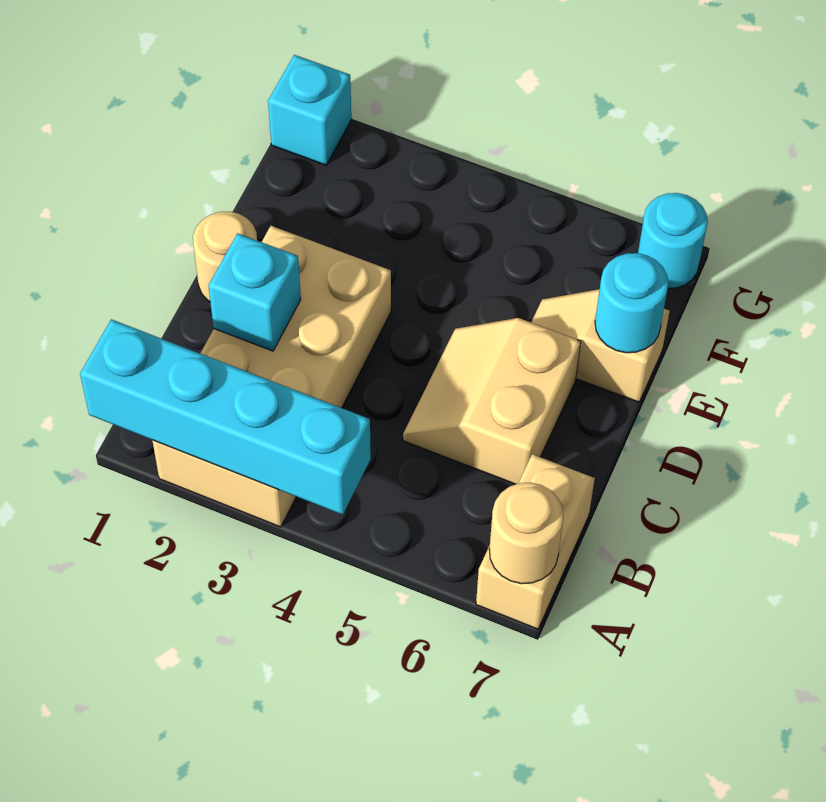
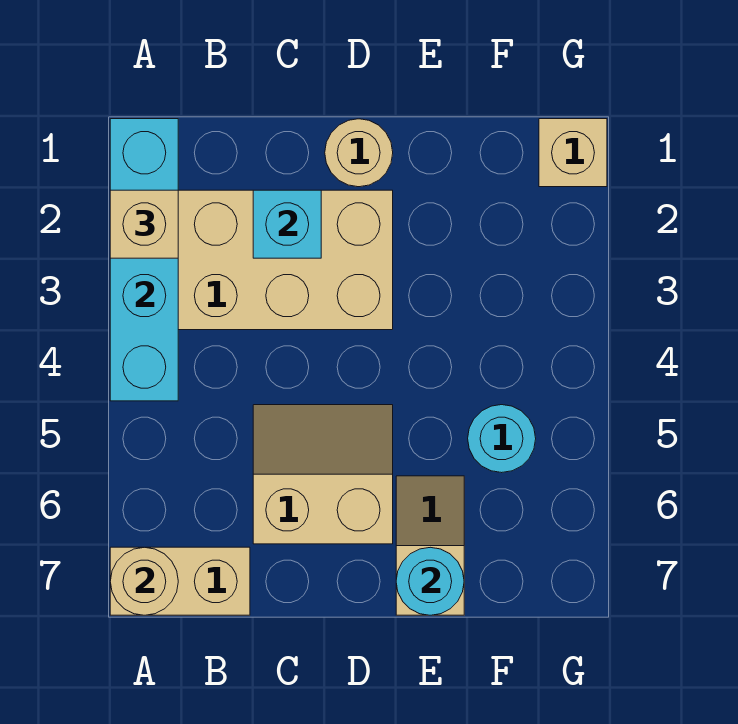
none -> tan 1x1 brick [110,190,178,258]
cyan 1x1 brick [268,55,351,165] -> tan 1x1 brick [539,119,607,187]
cyan 1x1 round brick [638,193,708,288] -> cyan 1x1 round brick moved to [468,405,536,473]

